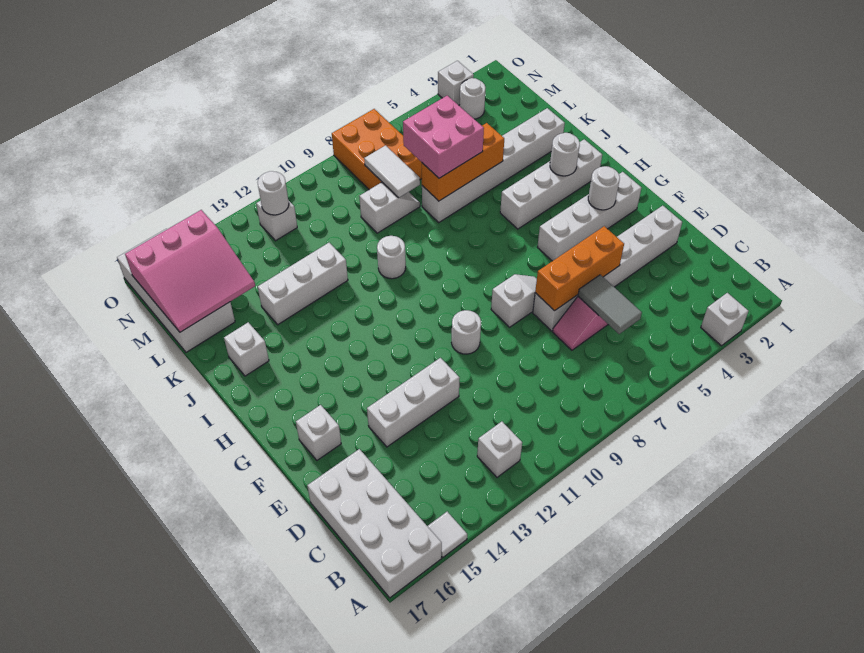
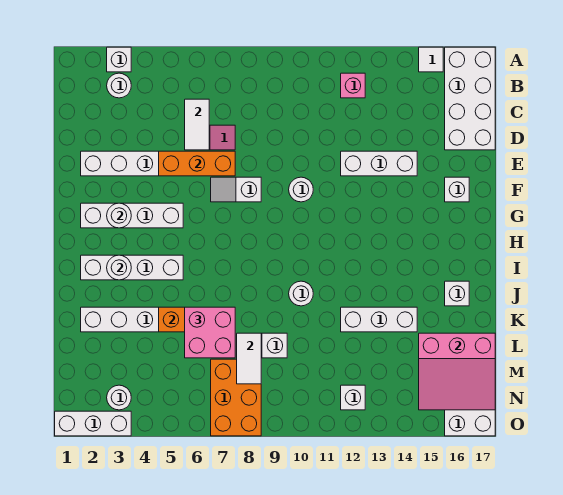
white 1x1 brick [477,422,522,477] -> pink 1x1 brick [341,73,365,98]
grey 1x2 tile [578,275,642,334] -> white 1x2 tile [185,99,209,150]
pink 3x3 slope [125,210,255,332] -> pink 3x3 slope turned to [419,333,495,410]
white 1x1 round brick [258,171,289,215] -> white 1x1 round brick moved to [107,73,131,98]
white 1x1 brick [438,61,474,105] -> white 1x3 brick [55,411,131,436]

